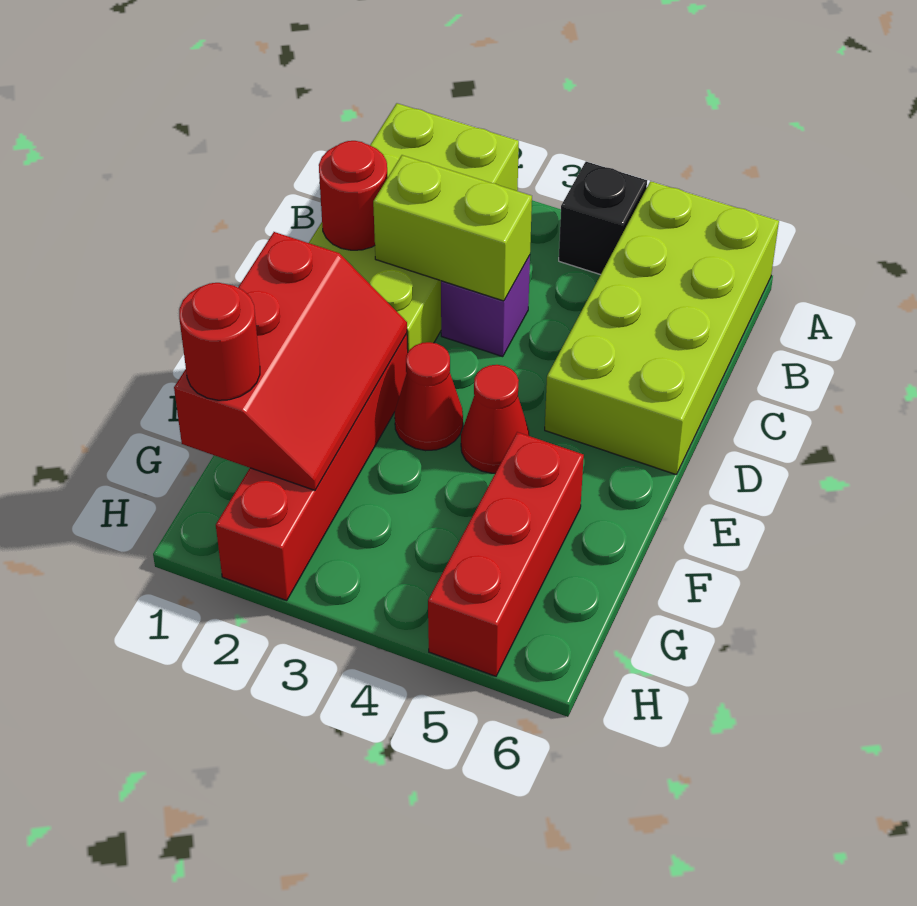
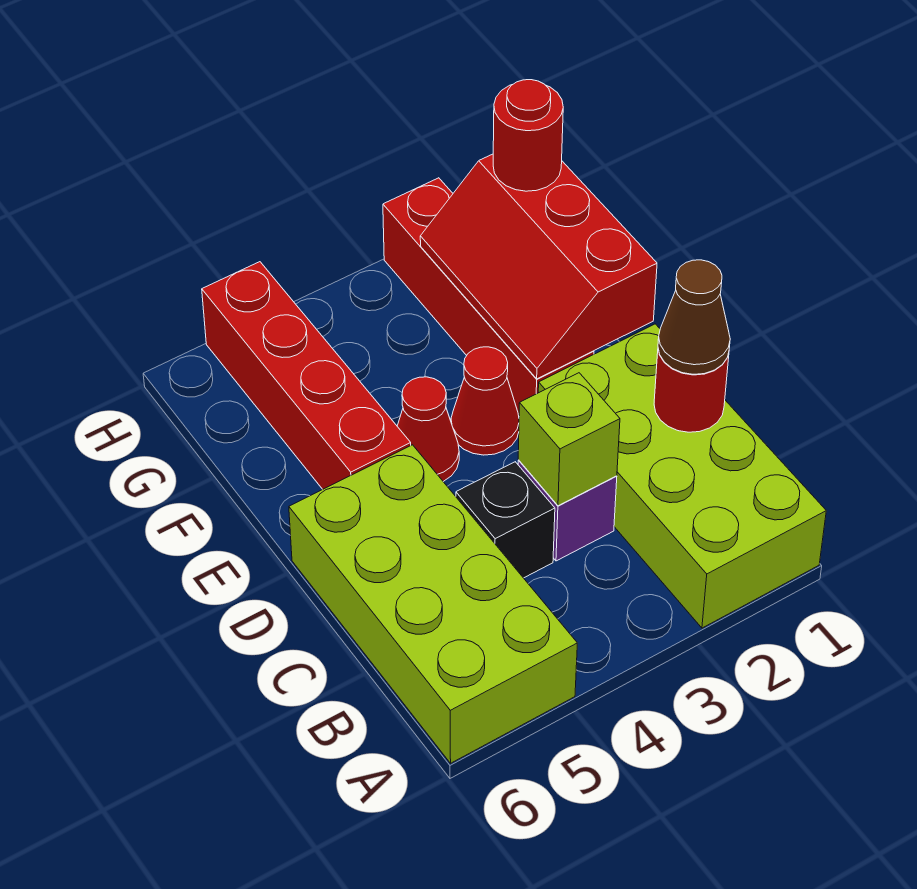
black 1x1 brick [559,161,647,275] -> black 1x1 brick moved to [456,462,555,578]
none -> brown 1x1 cone [658,260,730,374]
lime 1x2 brick [373,155,532,301] -> lime 1x1 brick [518,373,620,506]
red 1x3 brick [428,432,584,676] -> red 1x4 brick [202,262,411,489]

